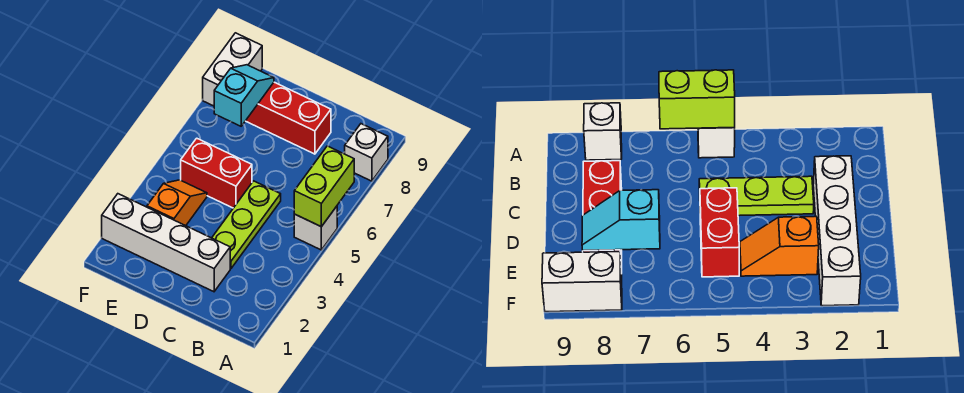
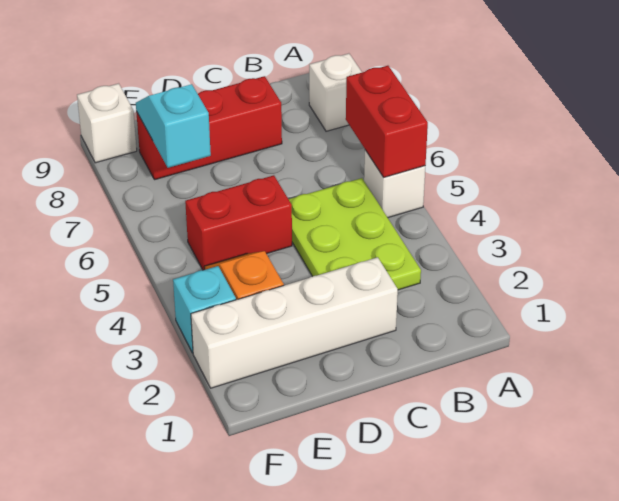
lime 1x2 brick [294,146,354,227] -> red 1x2 brick [346,66,428,177]
lime 1x3 plate [212,181,281,269] -> lime 2x3 plate [289,178,421,290]
none -> cyan 1x1 brick [173,266,236,353]
white 1x2 brick [203,33,262,106] -> white 1x1 brick [77,83,137,163]

